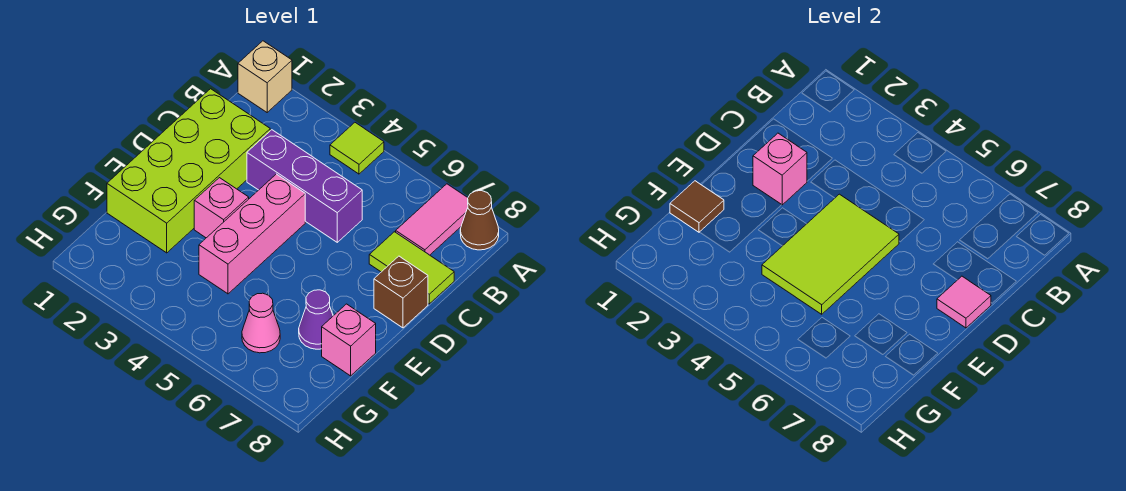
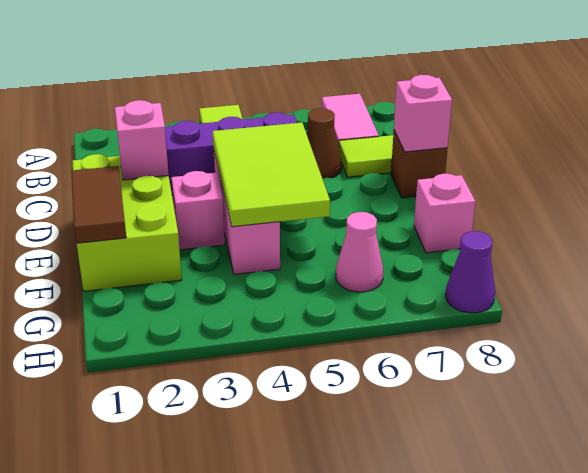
tan 1x1 brick [238,41,292,112] -> none
brown 1x1 cone [460,191,499,250] -> brown 1x1 cone moved to [306,108,341,179]
lime 2x4 brick [107,89,270,253] -> lime 2x3 brick [72,154,182,291]
pink 1x1 tile [937,276,991,328] -> pink 1x1 brick [394,75,452,152]
brown 1x1 tile [670,181,724,232] -> brown 1x2 tile [72,166,126,243]
purple 1x1 cone [299,290,333,349] -> purple 1x1 cone moved to [446,231,495,313]

